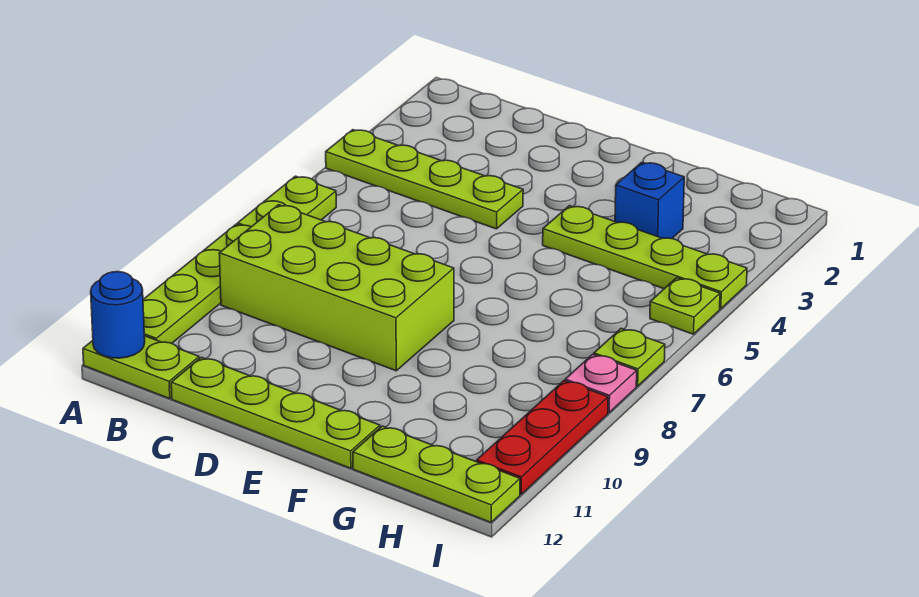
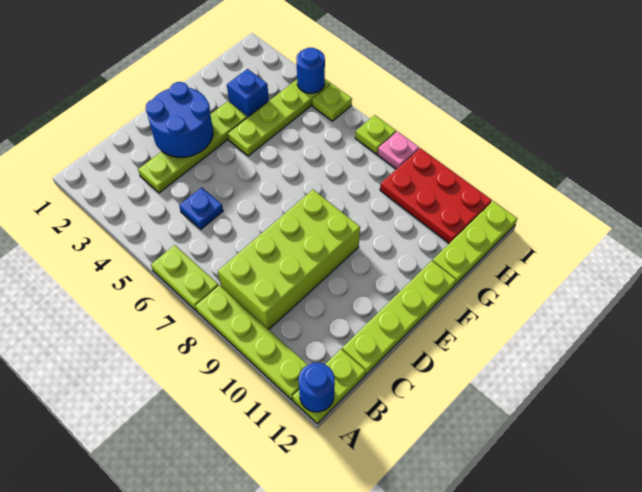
lime 1x4 plate [326,130,523,229] -> lime 1x4 plate moved to [138,101,248,193]
none -> blue 1x1 plate [179,187,223,229]
none -> blue 2x2 round brick [146,82,213,157]
none -> blue 1x1 round brick [296,48,325,93]
red 1x3 plate [477,381,608,494] -> red 2x3 plate [380,148,492,243]

